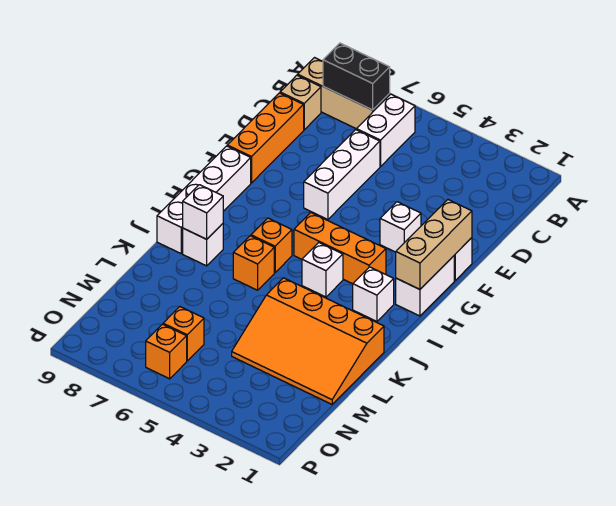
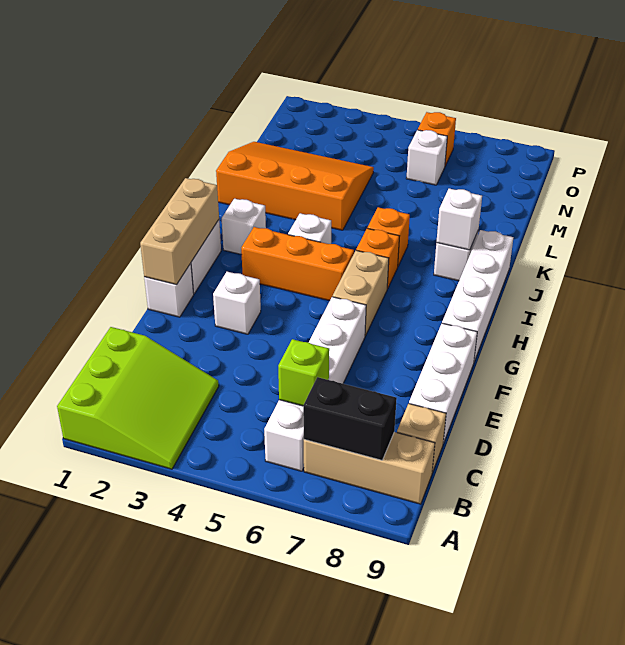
none -> lime 3x3 slope [57,327,219,469]
none -> lime 1x1 brick [278,339,329,406]
orange 1x3 brick [227,93,304,183] -> white 1x3 brick [409,323,477,444]
none -> tan 1x2 brick [333,250,389,336]
orange 1x1 brick [163,307,204,361] -> white 1x1 brick [406,130,447,185]

